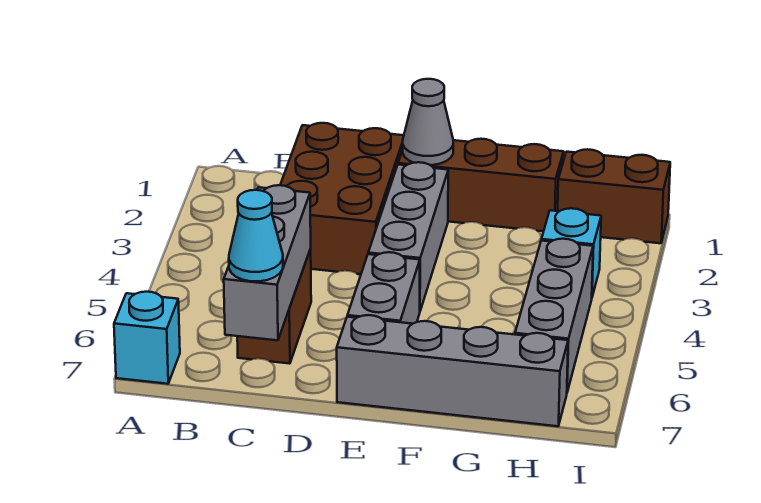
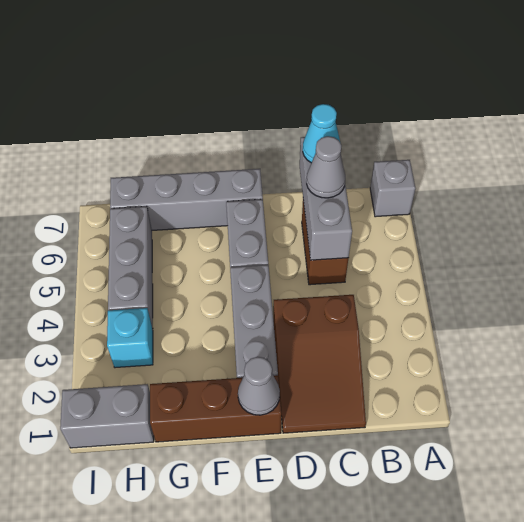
cyan 1x1 brick [114,292,180,384] -> grey 1x1 brick [370,160,415,217]
brown 2x3 brick [280,123,404,274] -> brown 2x3 slope [273,295,366,433]
none -> grey 1x1 cone [306,136,345,198]
brown 1x2 brick [558,149,670,243] -> grey 1x2 brick [60,384,154,448]

